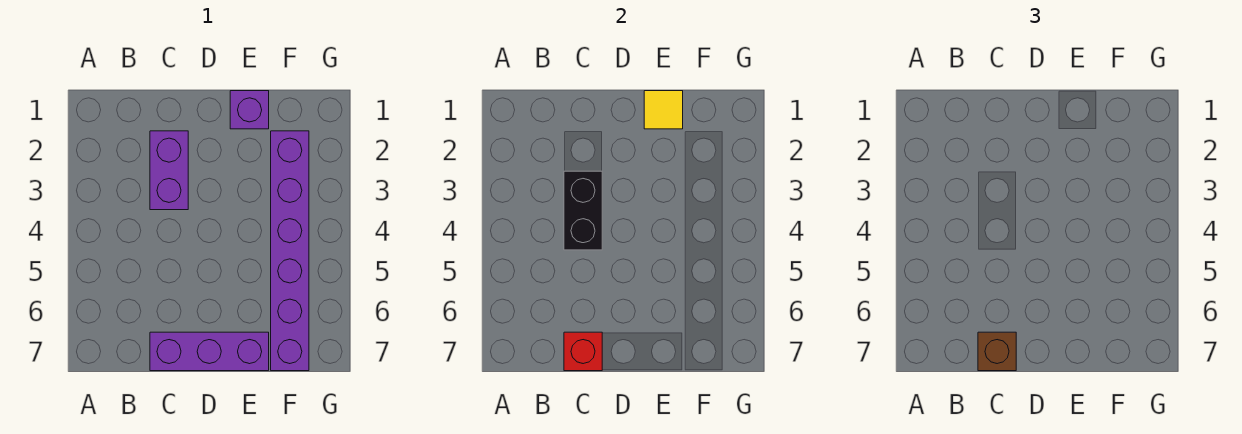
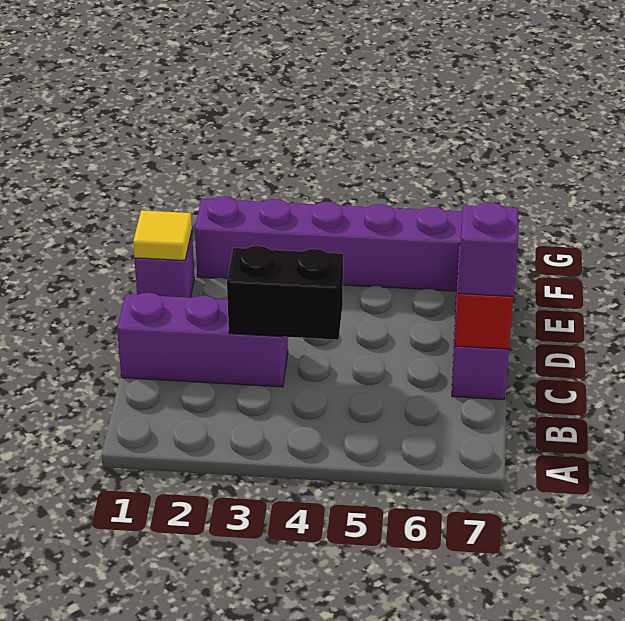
purple 1x2 brick [150,131,188,210] -> purple 1x3 brick [117,293,288,387]
brown 1x1 brick [978,332,1016,371] -> purple 1x1 brick [458,203,518,296]

